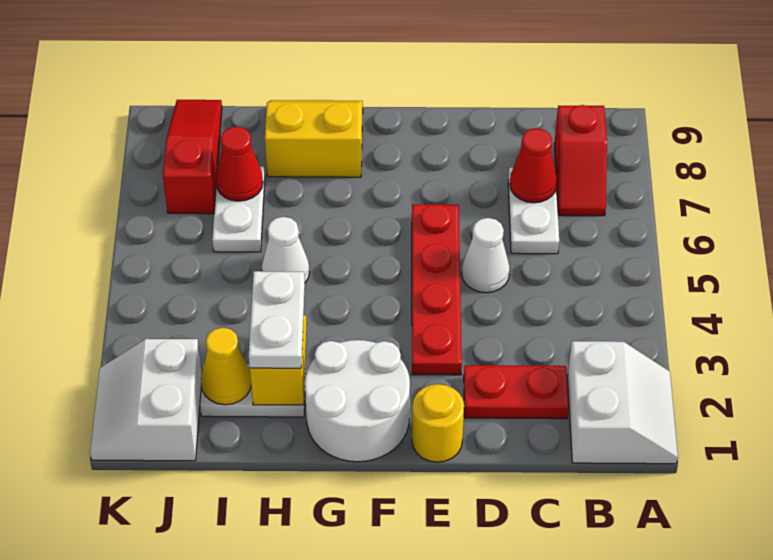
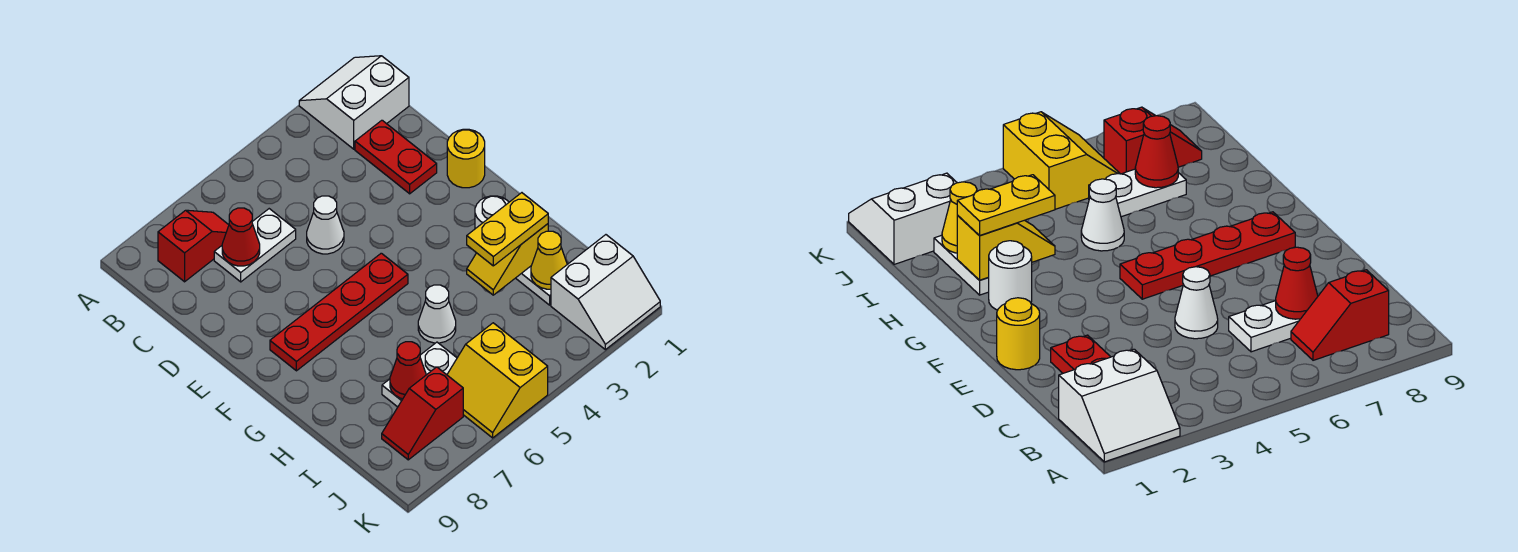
red 1x4 plate [412,204,462,375] -> red 1x4 plate moved to [270,253,408,371]
white 2x2 round brick [305,340,410,462] -> white 1x1 round brick [475,196,509,229]
yellow 2x2 slope [265,100,363,177] -> yellow 2x2 slope moved to [447,323,548,438]
white 1x2 plate [249,271,305,368] -> yellow 1x2 plate [467,193,548,266]
red 1x3 slope [163,100,222,214] -> red 1x2 slope [382,367,463,460]

